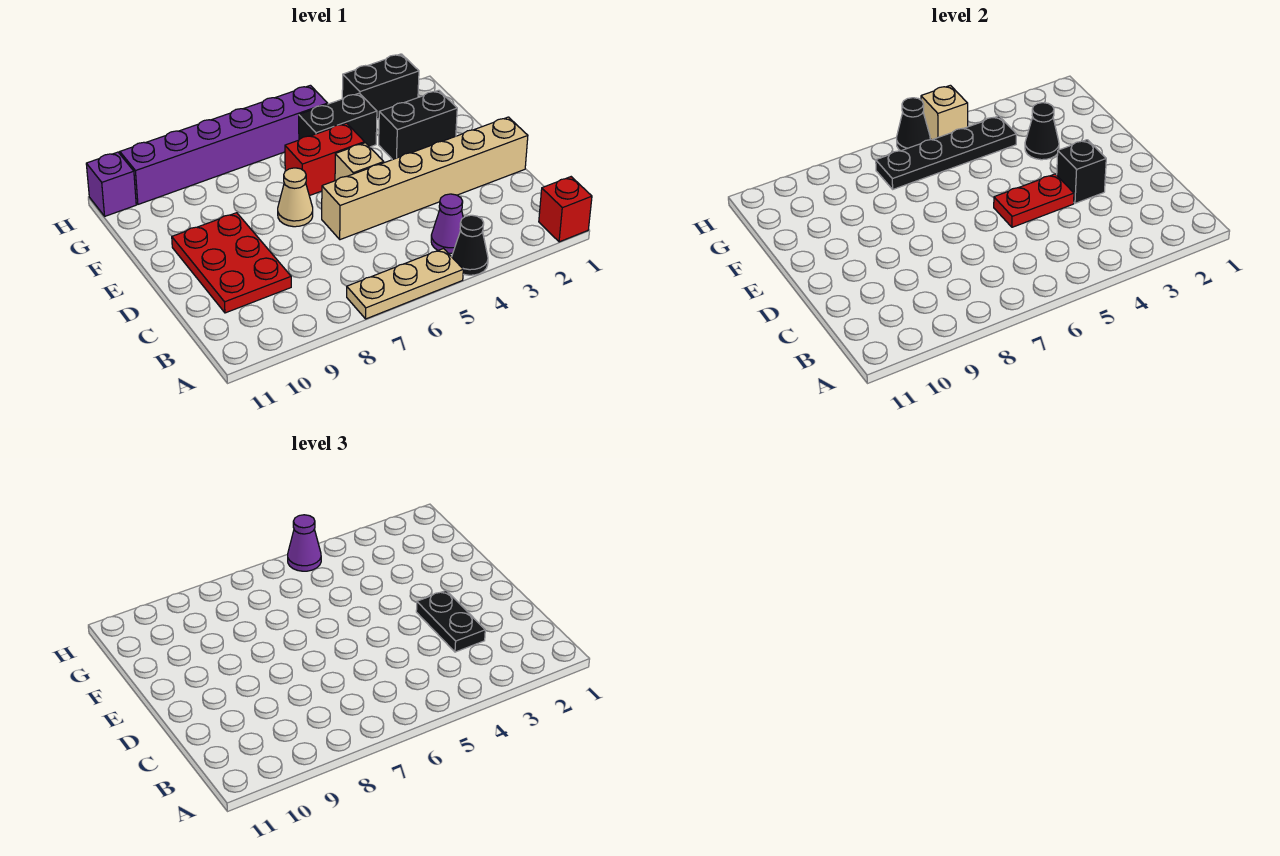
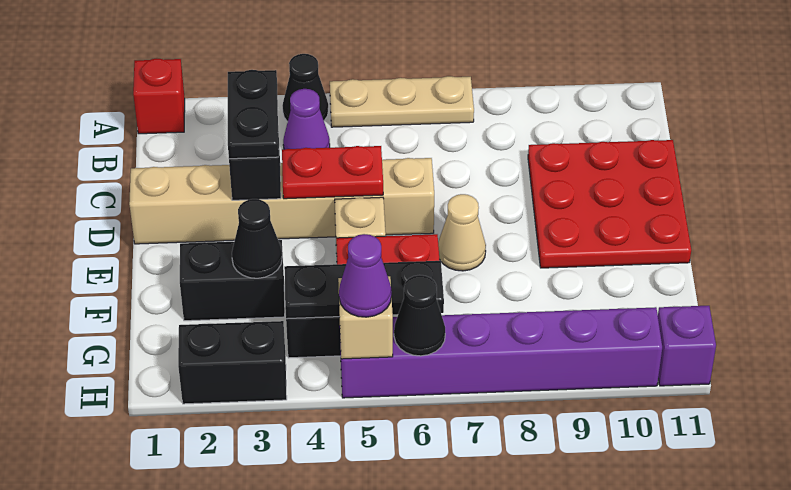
red 2x3 plate [172,213,291,313] -> red 3x3 plate [528,140,691,268]
black 1x4 plate [876,116,1016,189] -> black 1x3 plate [284,261,444,319]

